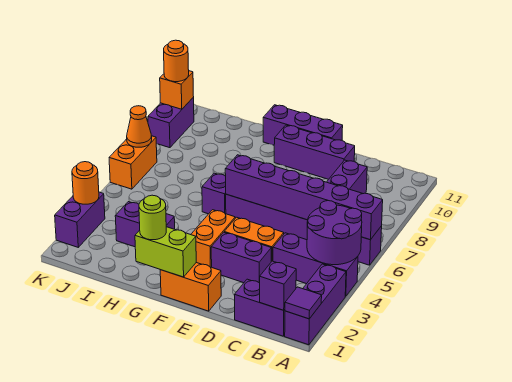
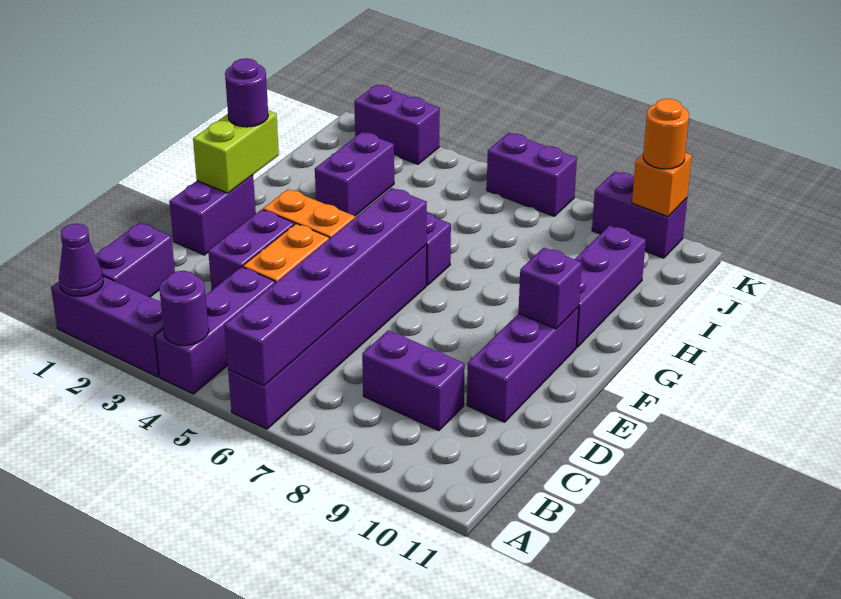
purple 1x1 tile [285,287,322,319] -> purple 1x1 cone [59,224,103,296]
purple 2x2 round brick [307,201,362,265] -> purple 1x1 round brick [159,271,209,346]
purple 1x1 brick [260,261,296,310] -> purple 1x1 brick moved to [518,248,582,329]
orange 1x2 brick [160,263,221,311] -> purple 1x2 brick [169,175,256,255]
purple 1x3 brick [263,105,343,145] -> purple 1x3 brick moved to [575,226,646,347]
lime 1x1 round brick [139,195,166,240] -> purple 1x1 round brick [225,58,268,127]
orange 1x1 round brick [72,162,99,204] -> none
orange 1x2 brick [109,136,157,189] -> purple 1x2 brick [487,133,577,216]
orange 1x1 cone [127,106,152,147] -> none

